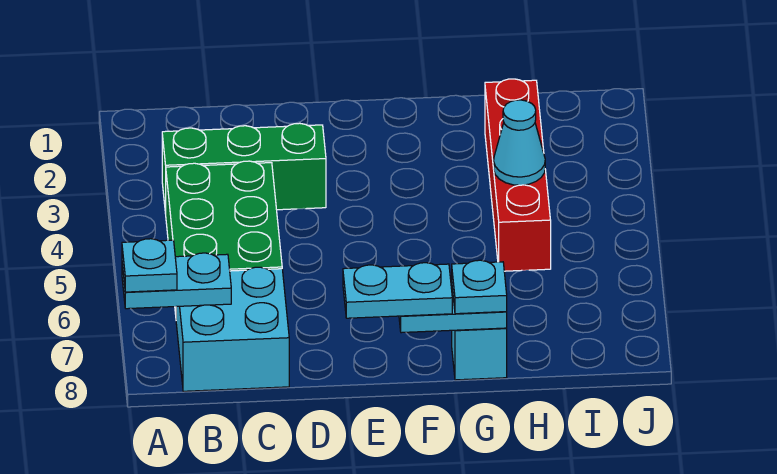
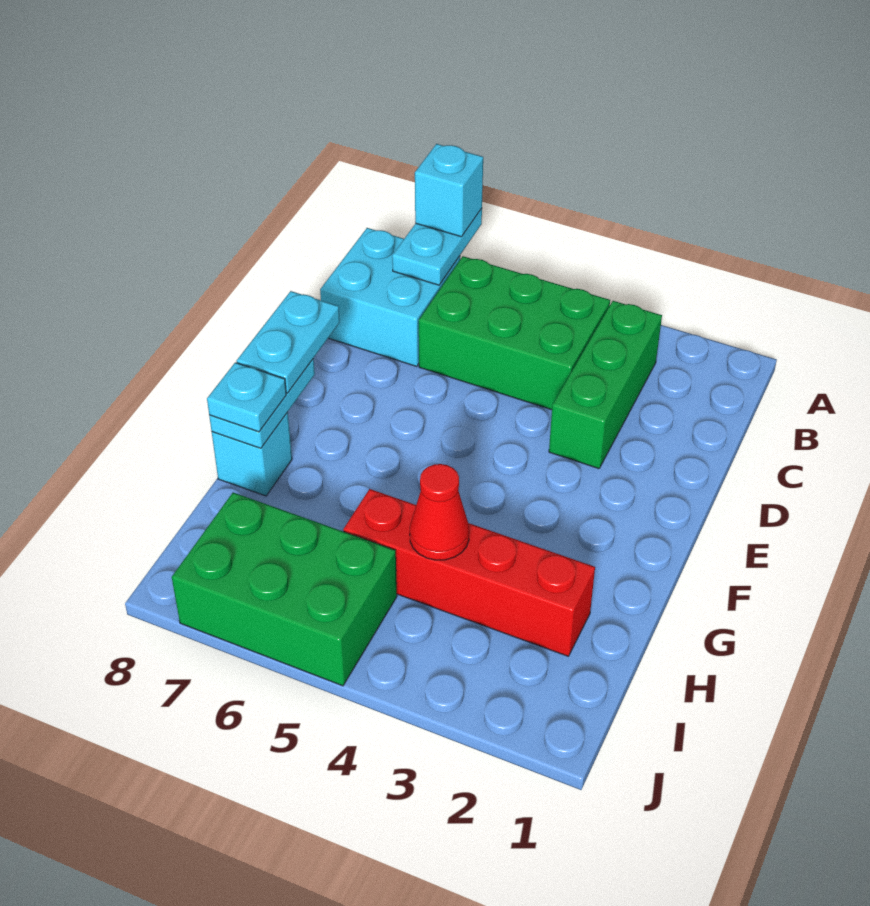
cyan 1x1 plate [122,239,177,292] -> cyan 1x1 brick [415,144,483,237]
cyan 1x1 cone [494,100,545,185] -> red 1x1 cone [410,464,469,560]
none -> green 2x3 brick [172,493,397,686]

